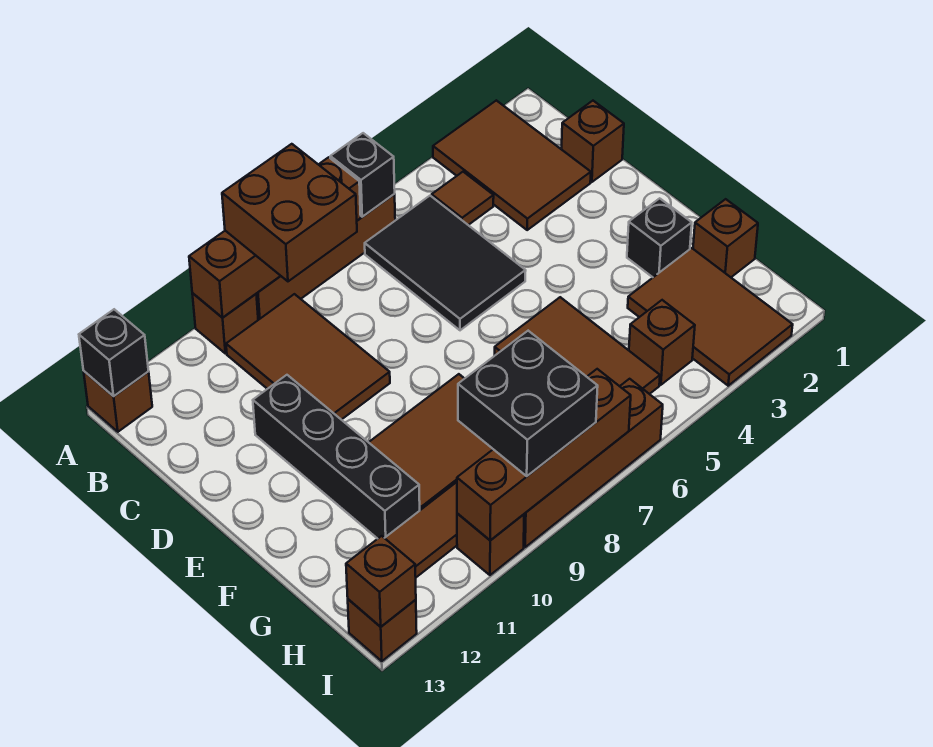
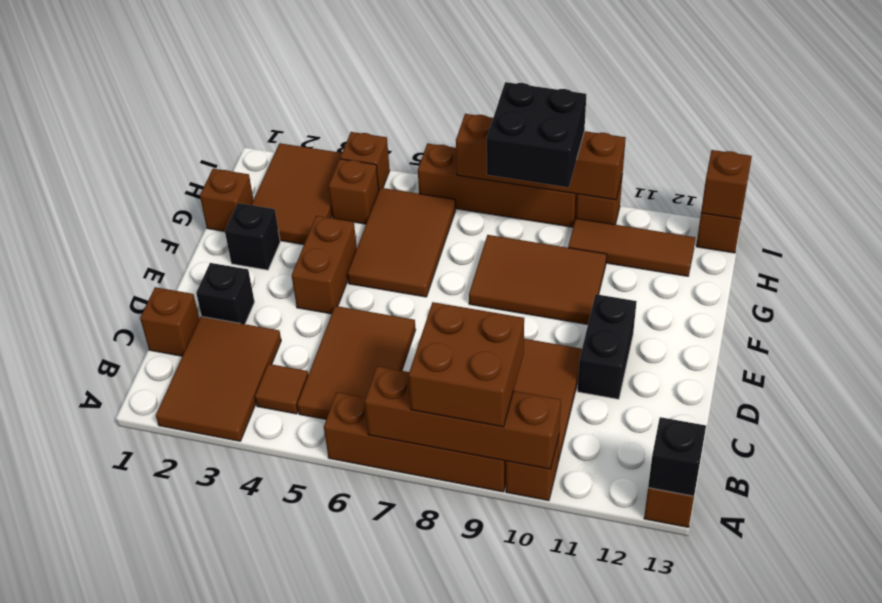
black 1x1 brick [330,133,395,217] -> black 1x1 brick moved to [196,263,254,324]
black 2x3 tile [365,196,526,330] -> brown 2x3 tile [297,306,416,419]
black 1x4 brick [253,375,420,539] -> black 1x2 brick [578,294,637,399]
none -> brown 1x2 brick [292,216,357,314]
none -> brown 1x1 brick [340,132,390,189]

